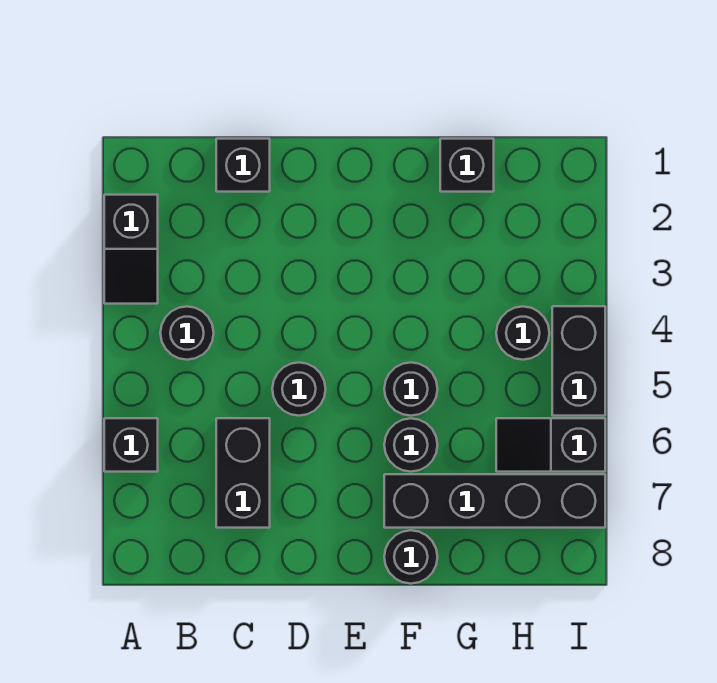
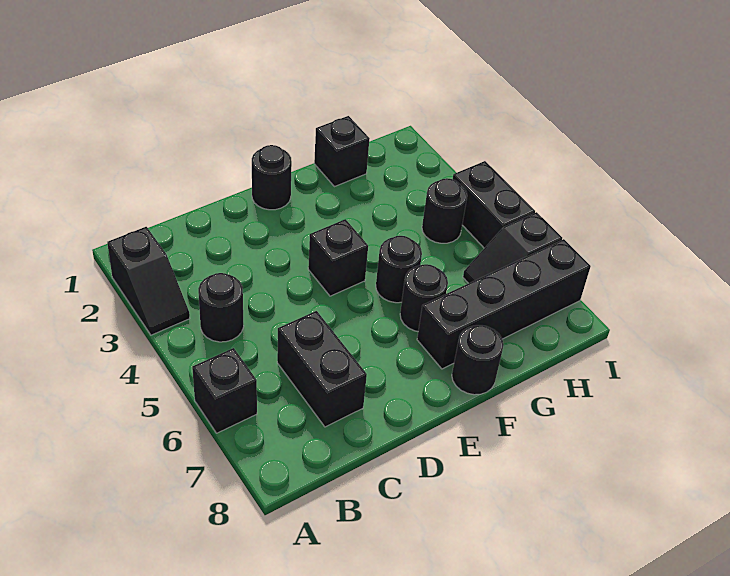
black 1x1 brick [216,139,270,192] -> black 1x1 brick moved to [308,219,368,296]
black 1x1 round brick [272,362,326,416] -> black 1x1 round brick moved to [252,145,292,210]

